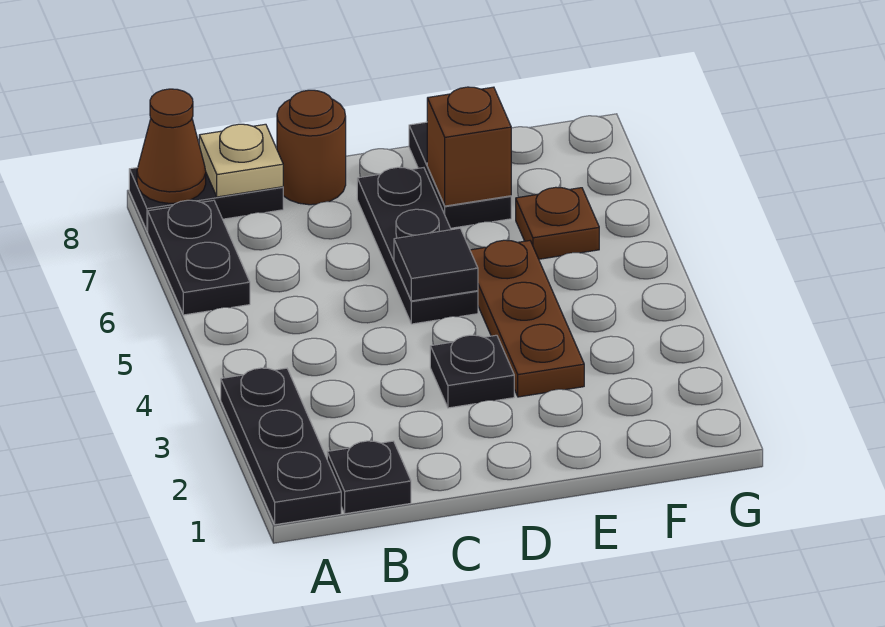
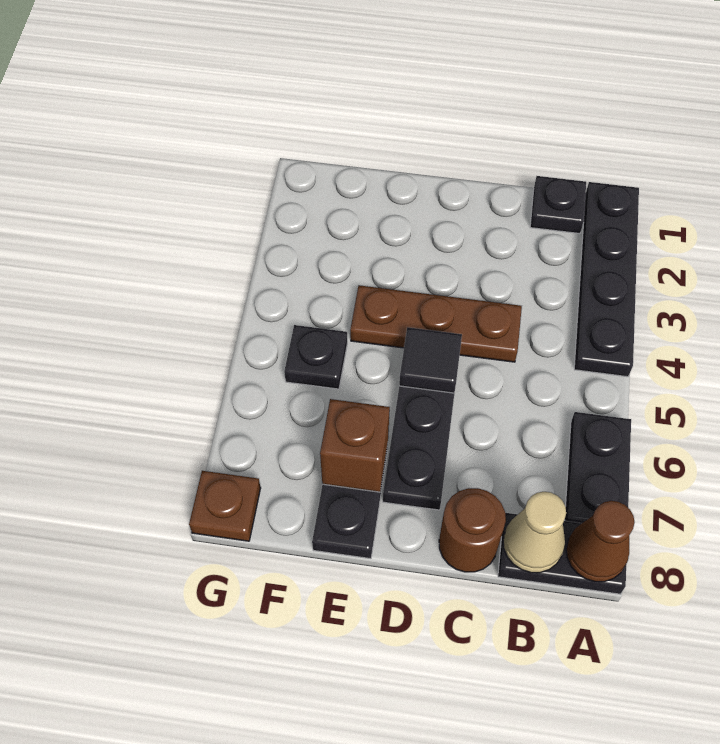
black 1x3 plate [221,368,341,525] -> black 1x4 plate [574,182,639,377]
tan 1x1 plate [199,124,283,197] -> tan 1x1 cone [503,492,566,573]
black 1x1 plate [430,335,514,408] -> black 1x1 plate moved to [284,325,347,389]
brown 1x3 plate [470,240,584,397] -> brown 1x3 plate turned to [350,285,522,362]
brown 1x1 plate [516,187,599,259] -> brown 1x1 plate moved to [189,471,261,541]

